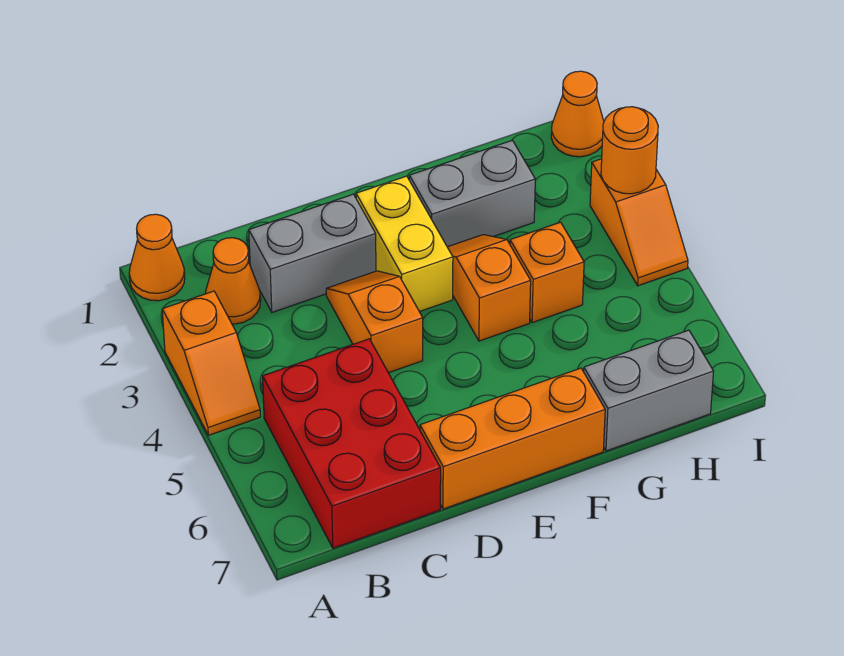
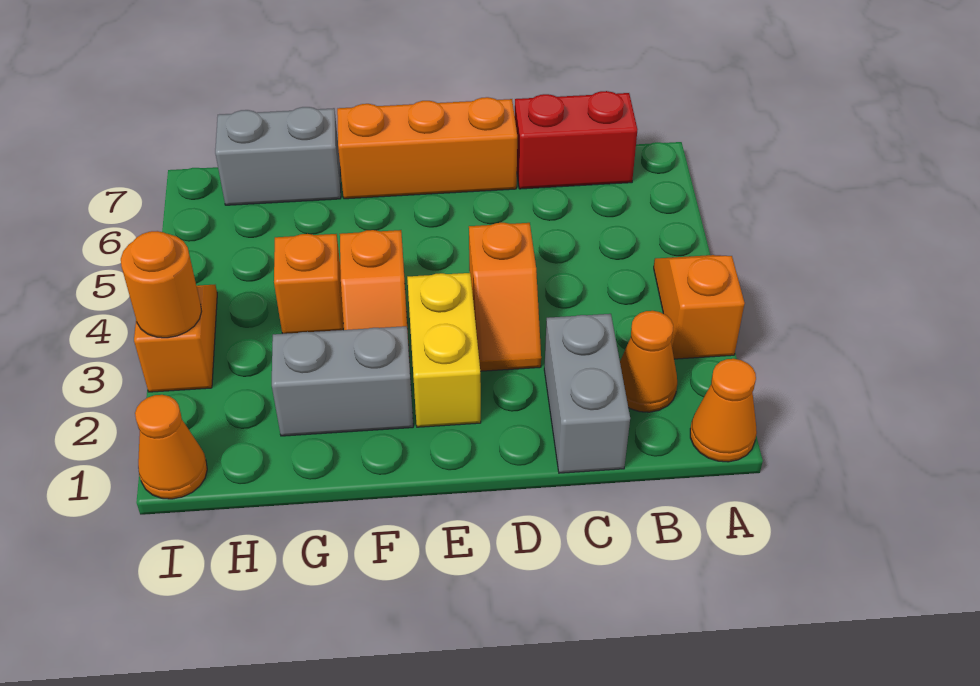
red 2x3 brick [263,339,441,548] -> red 1x2 brick [515,91,637,189]
grey 1x2 brick [249,194,376,312] -> grey 1x2 brick turned to [544,314,630,473]

